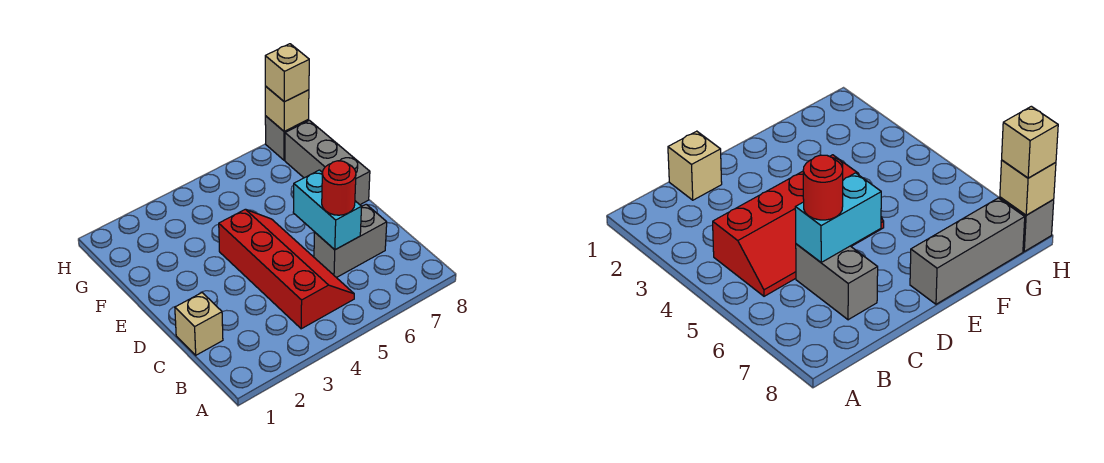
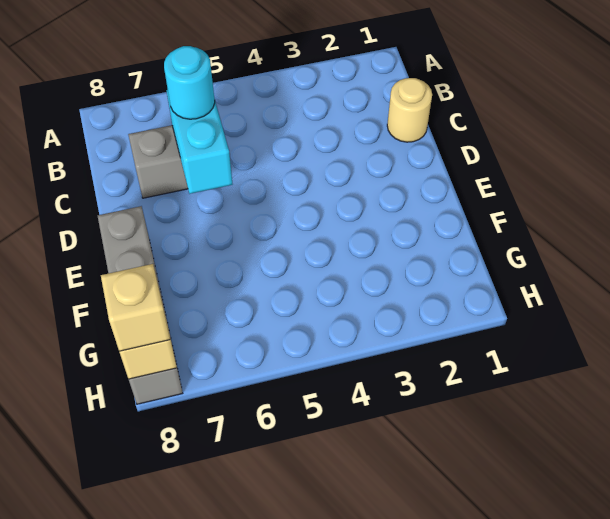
red 2x4 slope [219,209,354,329] -> none
tan 1x1 brick [175,293,223,355] -> tan 1x1 round brick [387,78,432,142]
red 1x1 round brick [322,161,356,215] -> cyan 1x1 round brick [164,46,215,119]

